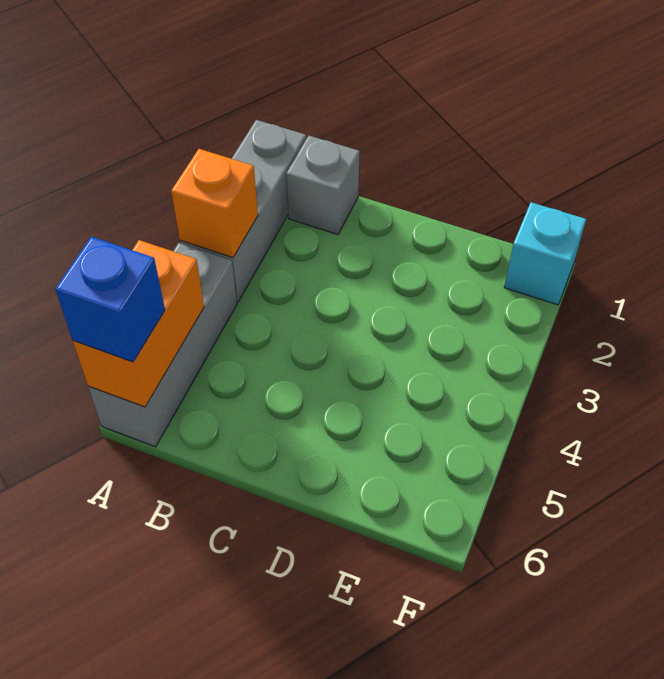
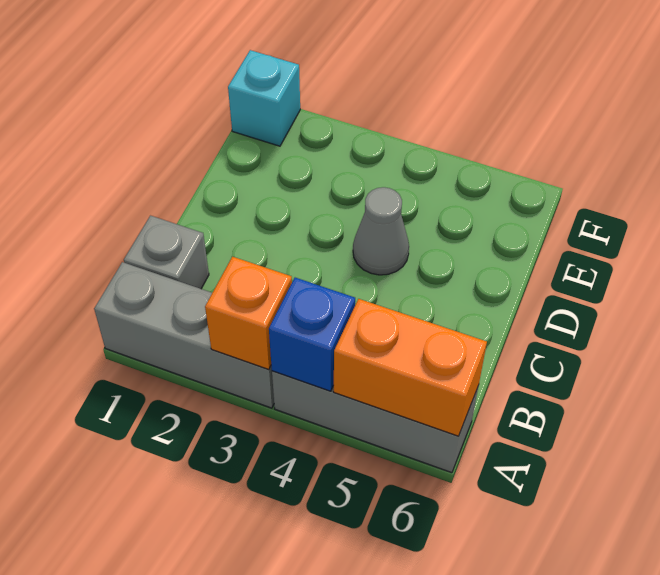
blue 1x1 brick [55,237,165,362] -> blue 1x1 brick moved to [269,278,355,391]
none -> grey 1x1 cone [353,187,409,275]

